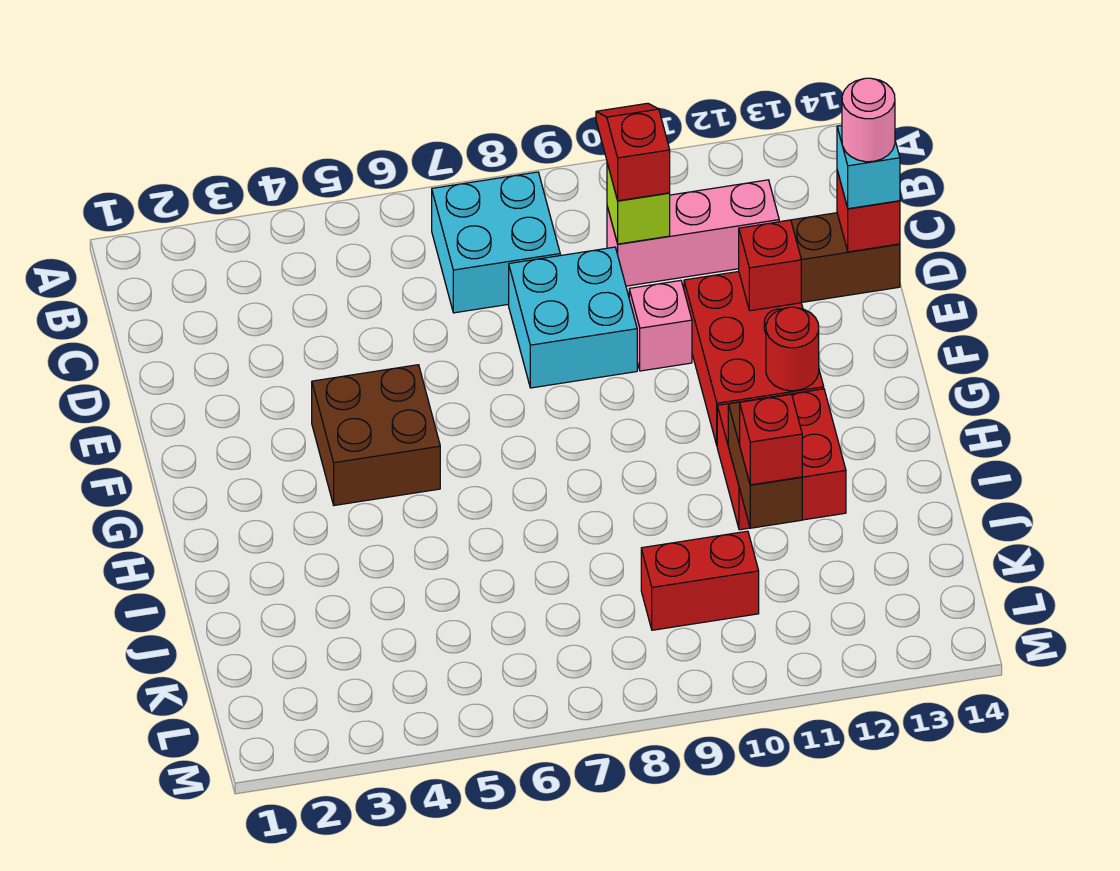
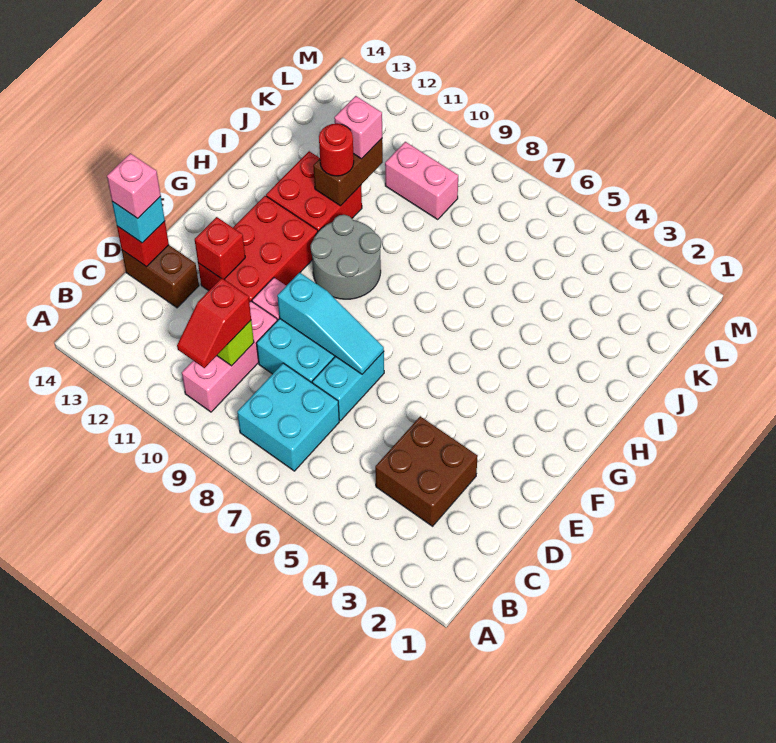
pink 1x3 brick [607,180,779,286] -> pink 1x3 brick turned to [182,301,277,412]
none -> cyan 1x2 brick [312,352,384,421]
pink 1x1 round brick [842,78,895,162] -> pink 1x1 brick [107,153,161,218]
none -> cyan 1x3 slope [277,273,384,374]
brown 2x2 brick [312,365,440,505] -> brown 2x2 brick moved to [375,416,478,526]
none -> grey 2x2 round brick [310,215,381,299]
red 1x1 round brick [766,307,819,391] -> red 1x1 round brick moved to [319,124,354,176]
red 1x1 brick [740,394,802,485] -> pink 1x1 brick [334,96,382,159]
red 1x2 brick [641,531,759,630] -> pink 1x2 brick [385,142,458,219]

